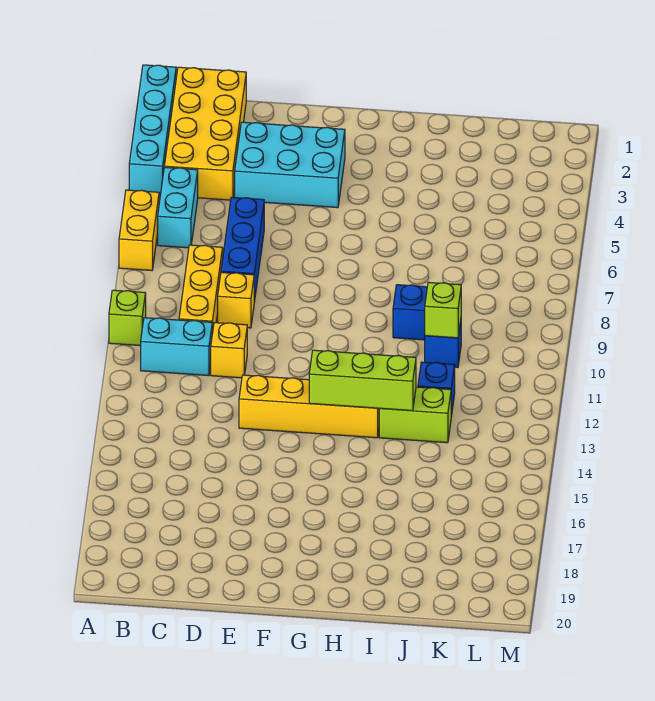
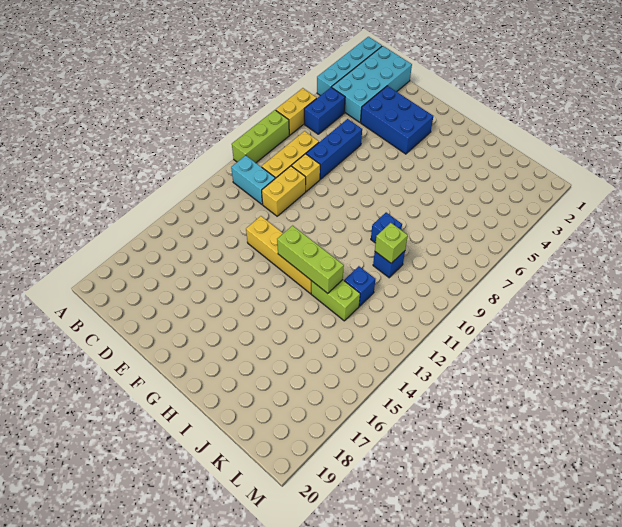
lime 1x1 brick [109,290,146,346] -> lime 1x3 brick [232,110,289,163]
yellow 2x4 brick [164,67,246,200] -> cyan 2x4 brick [332,46,412,122]
cyan 1x2 brick [158,167,198,248] -> blue 1x2 brick [304,87,345,134]
cyan 2x3 brick [235,122,345,208] -> blue 2x3 brick [361,86,433,154]
yellow 1x1 brick [211,323,247,378] -> yellow 1x2 brick [262,166,306,216]

